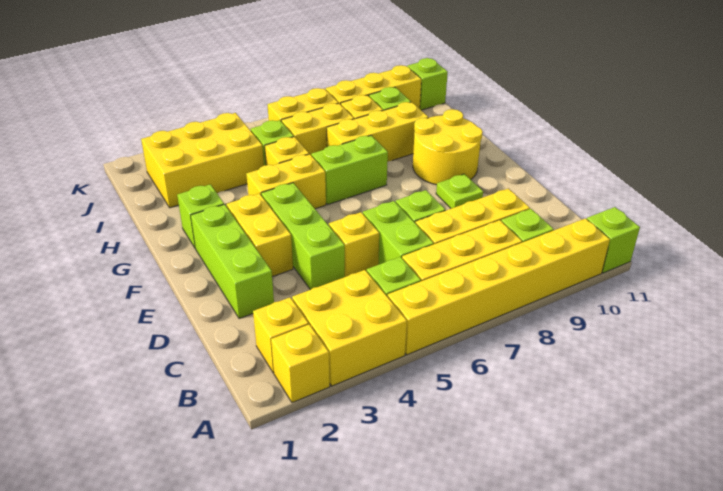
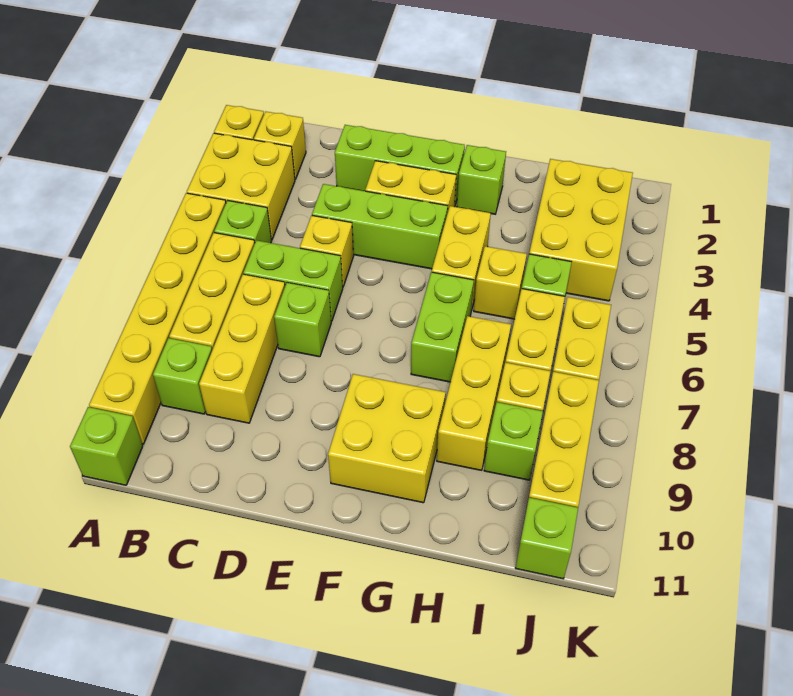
lime 1x1 plate [436,174,483,209] -> none
yellow 2x2 round brick [413,109,483,185] -> yellow 2x2 brick [328,374,446,503]

